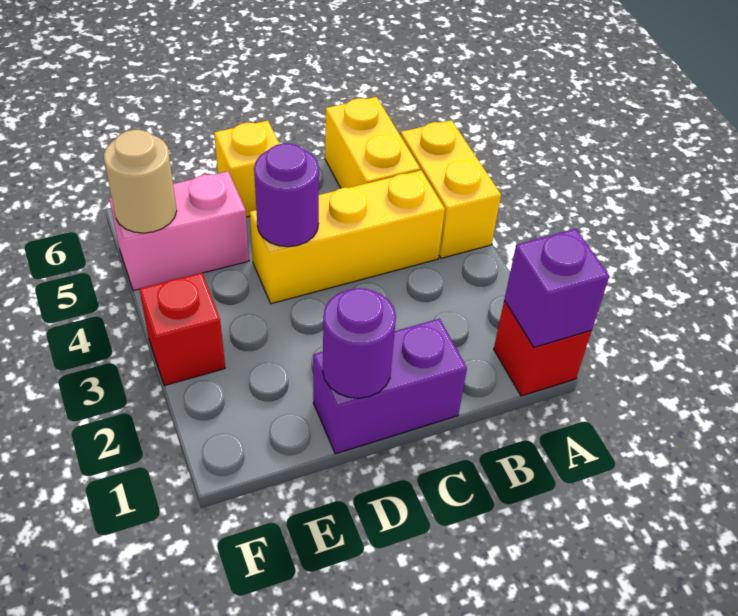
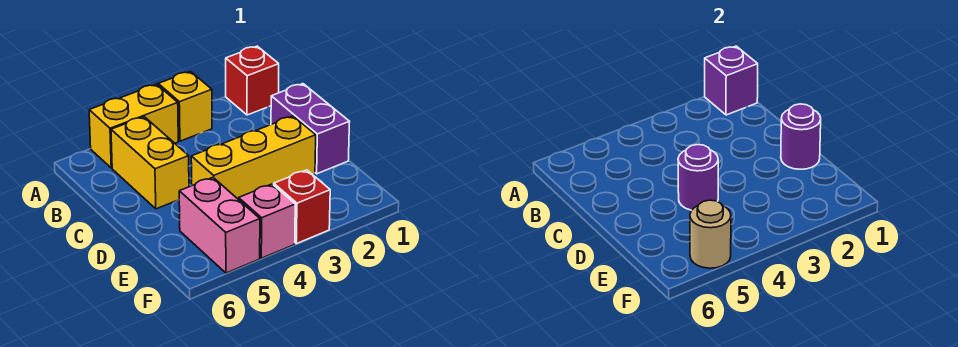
yellow 1x3 brick [250,170,445,304] -> yellow 1x3 brick turned to [191,116,316,200]
yellow 1x2 brick [325,97,420,188] -> yellow 1x2 brick turned to [111,117,189,209]
yellow 1x1 brick [214,121,280,217] -> yellow 1x1 brick moved to [158,71,212,141]
none -> pink 1x1 brick [239,184,295,258]

